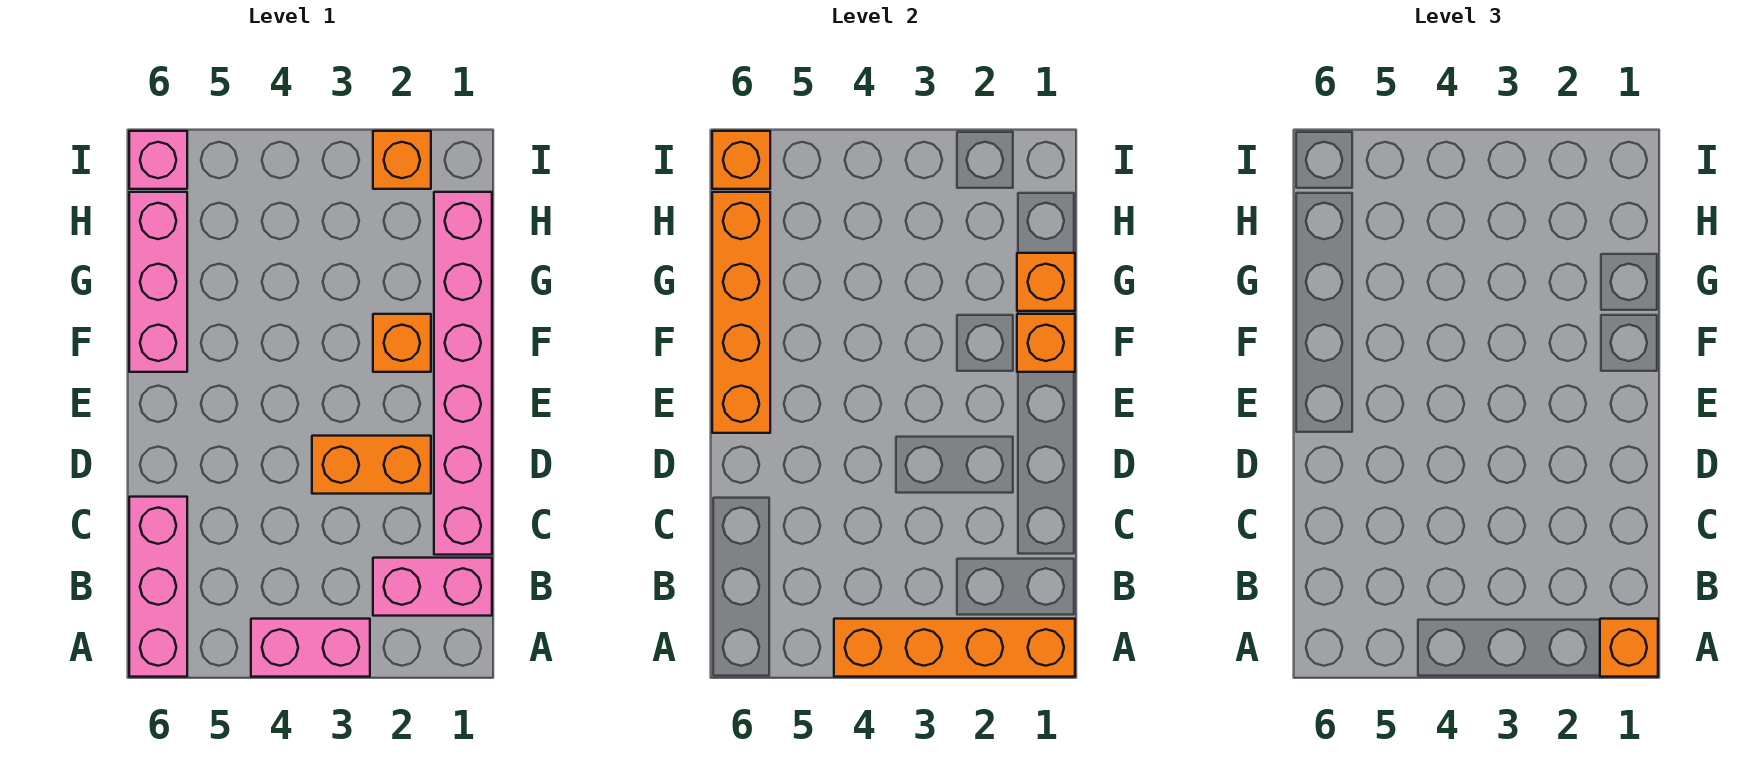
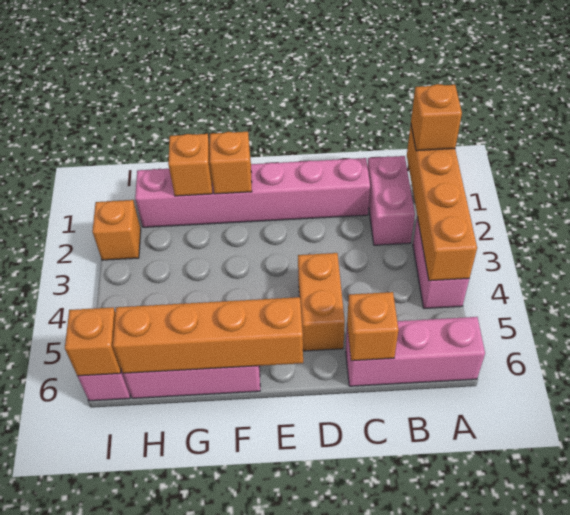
orange 1x2 brick [312,436,431,494] -> orange 1x2 brick moved to [298,253,345,351]
orange 1x1 brick [373,314,431,372] -> orange 1x1 brick moved to [347,292,399,361]

